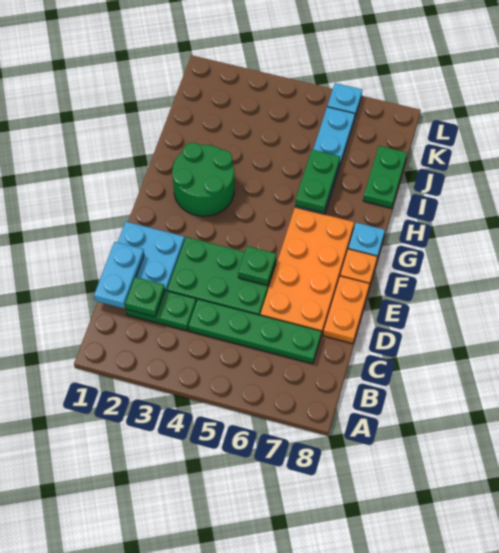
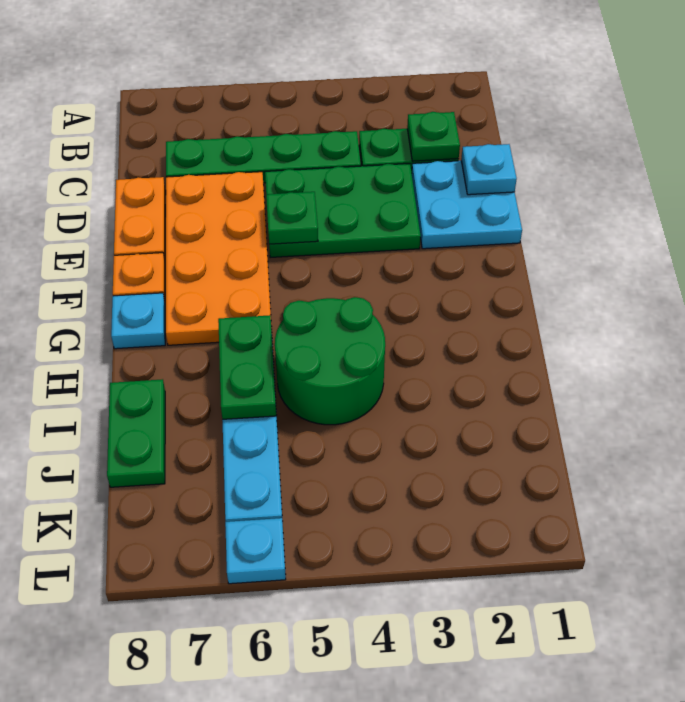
cyan 1x2 plate [94,242,144,308] -> cyan 1x1 plate [461,144,517,195]
green 2x2 round brick [172,143,234,216] -> green 2x2 round brick moved to [275,297,385,425]

